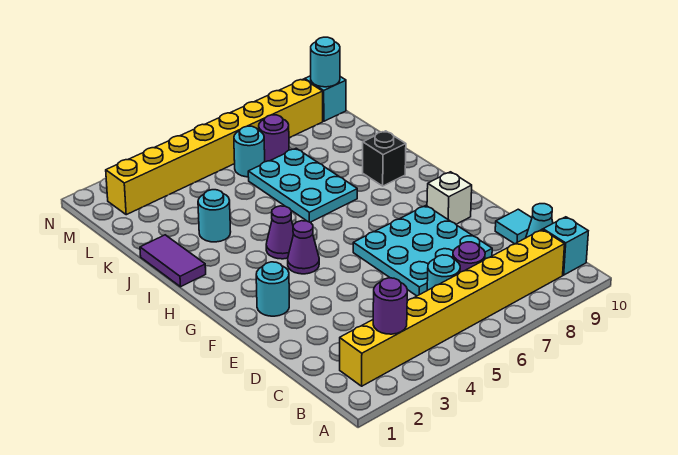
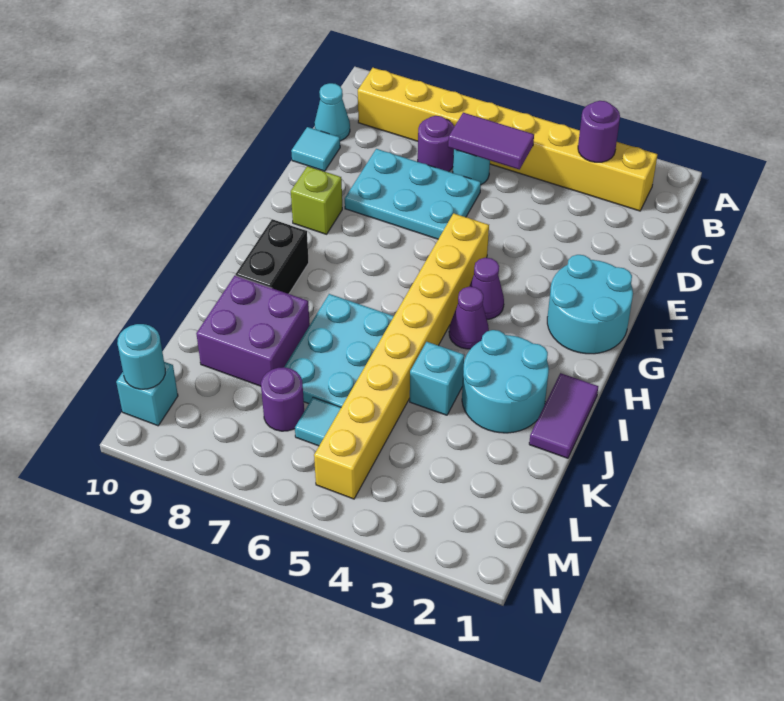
cyan 1x1 brick [543,217,588,275] -> cyan 1x1 brick moved to [410,342,464,415]
none -> purple 1x2 tile [448,113,534,170]
cyan 3x3 plate [353,206,492,296] -> cyan 2x3 plate [345,149,481,239]
cyan 1x1 round brick [256,262,289,316] -> cyan 2x2 round brick [547,255,633,354]
white 1x1 brick [427,172,472,224] -> lime 1x1 brick [291,166,342,234]
black 1x1 brick [363,131,406,186] -> black 1x2 brick [236,219,309,294]
cyan 1x1 round brick [198,190,231,242] -> cyan 2x2 round brick [462,330,549,433]
none -> purple 2x2 brick [196,275,310,386]
cyan 1x1 round brick [234,126,265,177] -> cyan 1x1 tile [295,397,341,446]
yellow 1x8 brick [106,79,323,215] -> yellow 1x8 brick turned to [314,213,489,499]

